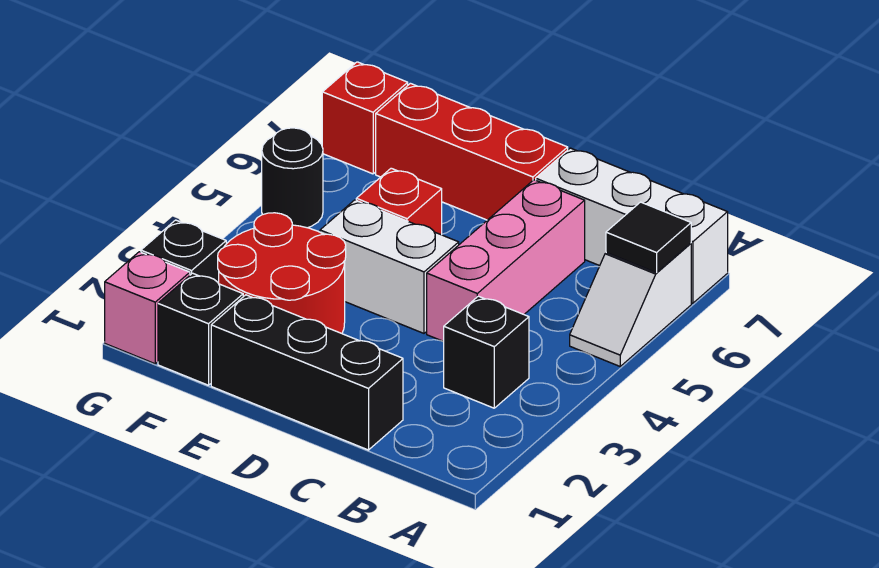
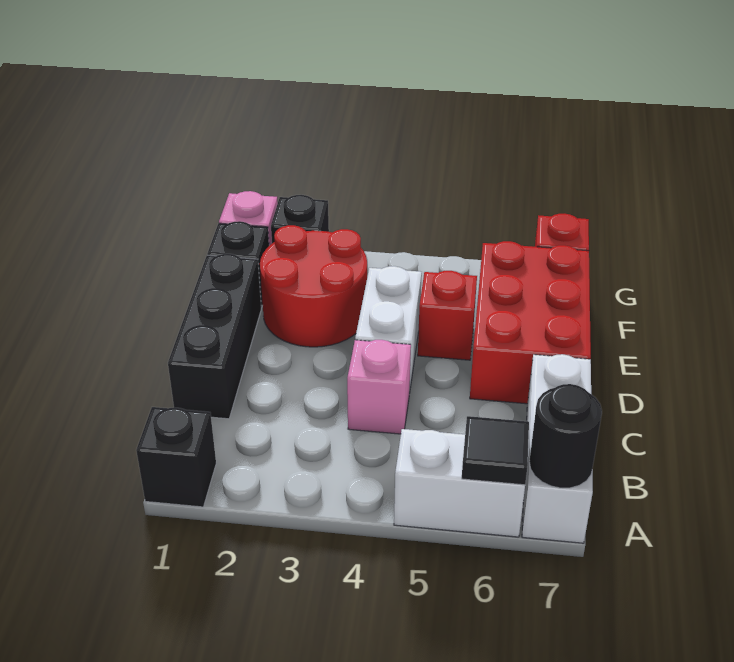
white 1x2 slope [570,243,691,366] -> white 1x2 brick [394,429,525,537]
black 1x1 brick [444,296,529,408] -> black 1x1 brick moved to [136,407,216,507]
pink 1x3 brick [427,180,585,342] -> pink 1x1 brick [347,340,411,434]
red 1x3 brick [376,83,568,220] -> red 2x3 brick [470,241,591,404]
black 1x1 round brick [262,128,323,228] -> black 1x1 round brick moved to [529,384,602,488]

